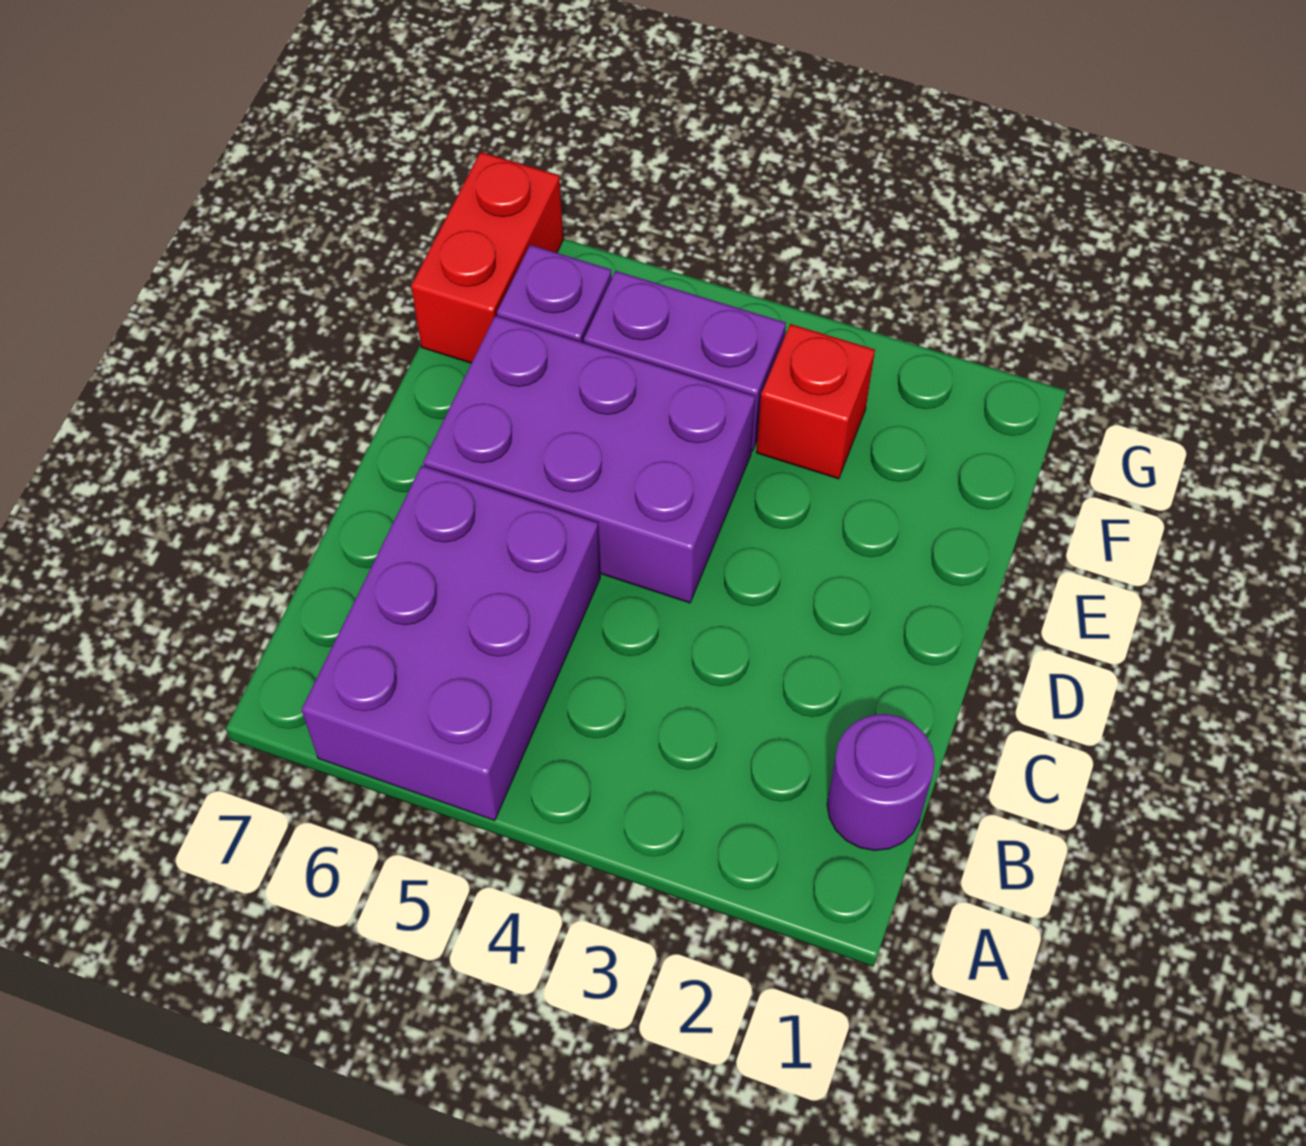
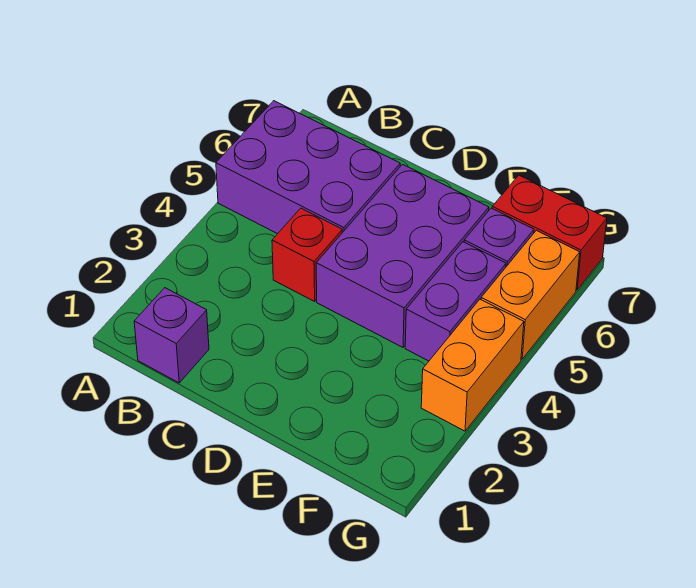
purple 1x1 round brick [827,714,935,850] -> purple 1x1 brick [134,288,209,383]
red 1x1 brick [757,324,875,479] -> red 1x1 brick moved to [272,208,342,301]
none -> orange 1x2 brick [421,299,524,431]
none -> orange 1x2 brick [481,230,580,359]

